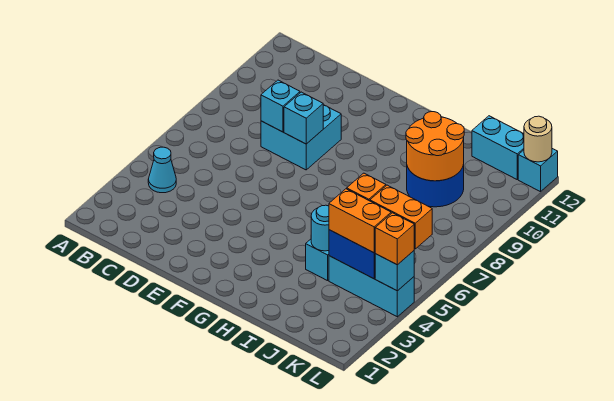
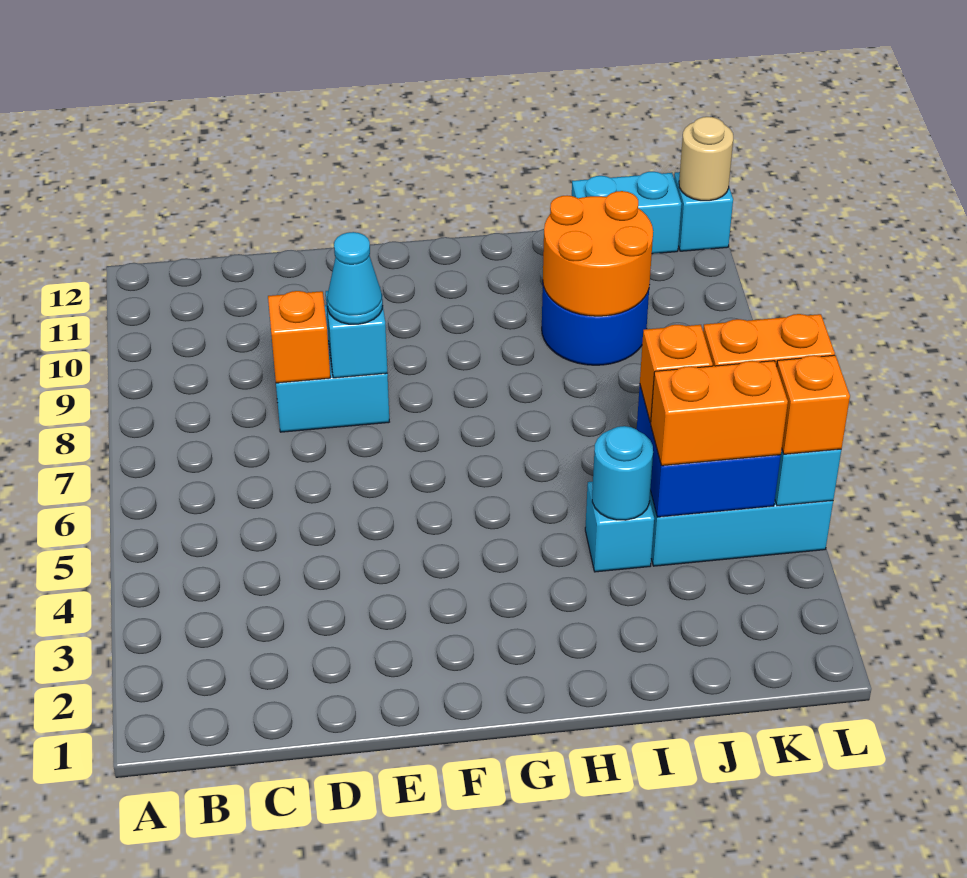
cyan 1x1 cone [148,147,176,193] -> cyan 1x1 cone moved to [327,232,383,324]
cyan 1x1 brick [261,80,300,132] -> orange 1x1 brick [268,291,330,383]

